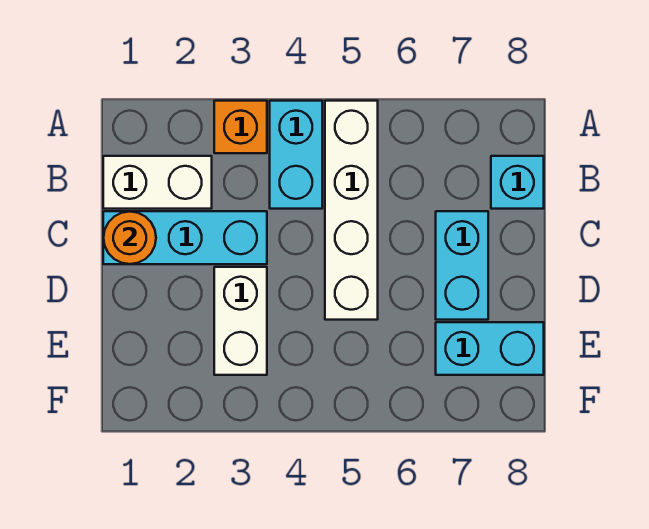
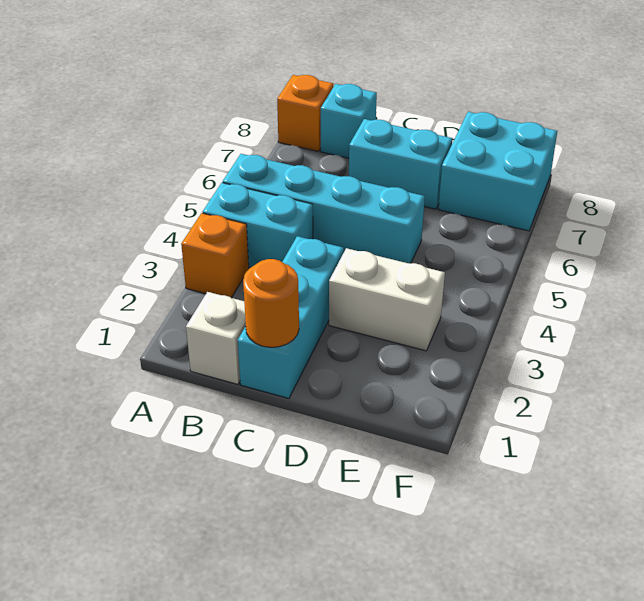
white 1x4 brick [325,101,378,320] -> cyan 1x4 brick [223,154,425,264]
none -> orange 1x1 brick [277,75,333,151]
white 1x2 brick [103,156,212,209] -> white 1x1 brick [186,292,246,384]
cyan 1x2 brick [436,322,544,375] -> cyan 2x2 brick [438,112,557,231]

